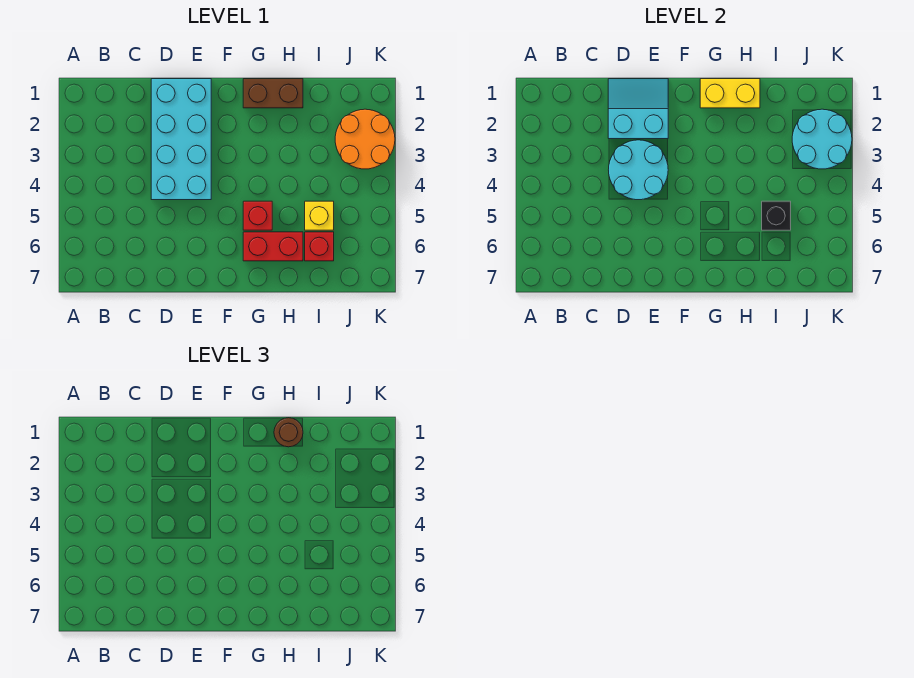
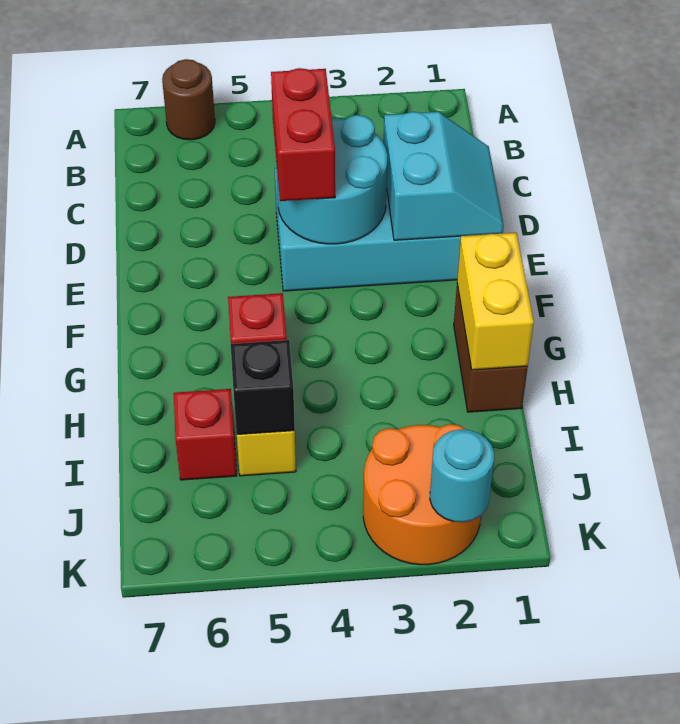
red 1x2 brick [243,232,303,261] -> red 1x2 brick moved to [271,68,335,201]
brown 1x1 round brick [274,418,303,447] -> brown 1x1 round brick moved to [162,59,215,140]
cyan 2x2 round brick [792,109,852,169] -> cyan 1x1 round brick [430,430,494,522]

